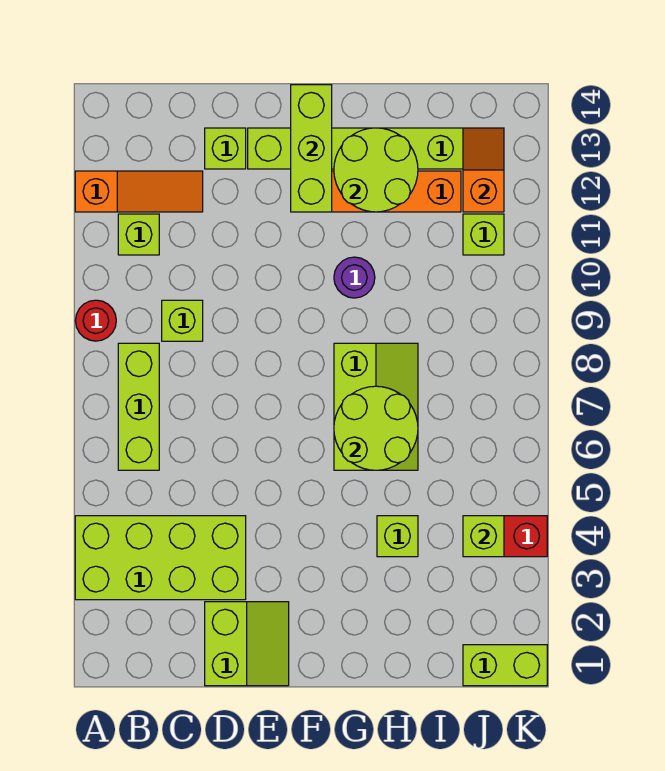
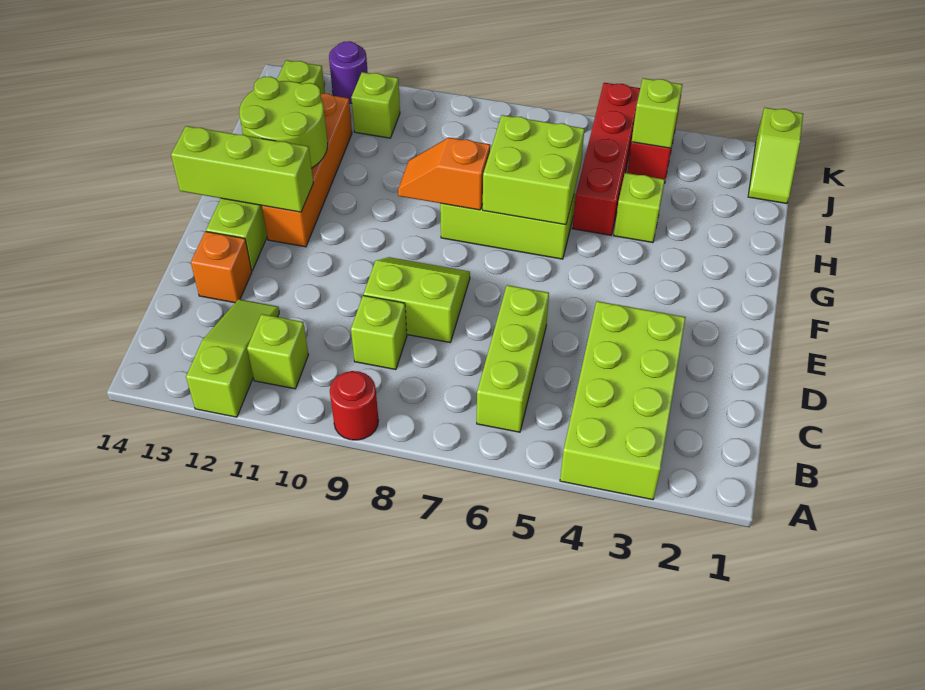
orange 1x3 slope [75,171,203,212] -> lime 1x3 slope [186,299,279,417]
lime 1x3 brick [118,343,159,470] -> lime 1x3 brick turned to [477,285,549,432]
lime 2x2 slope [205,602,289,686] -> lime 2x2 slope moved to [364,257,470,342]
lime 1x1 brick [205,128,246,169] -> orange 1x1 brick [191,231,252,303]
lime 2x2 round brick [334,386,418,470] -> lime 2x2 brick [483,115,584,225]
purple 1x1 round brick [334,257,375,298] -> purple 1x1 round brick moved to [329,41,368,103]
none -> red 1x4 brick [572,83,640,235]
lime 1x2 brick [463,645,547,686] -> lime 1x2 slope [748,108,803,204]
orange 1x2 slope [463,128,504,212] -> orange 1x2 slope moved to [398,138,490,210]

